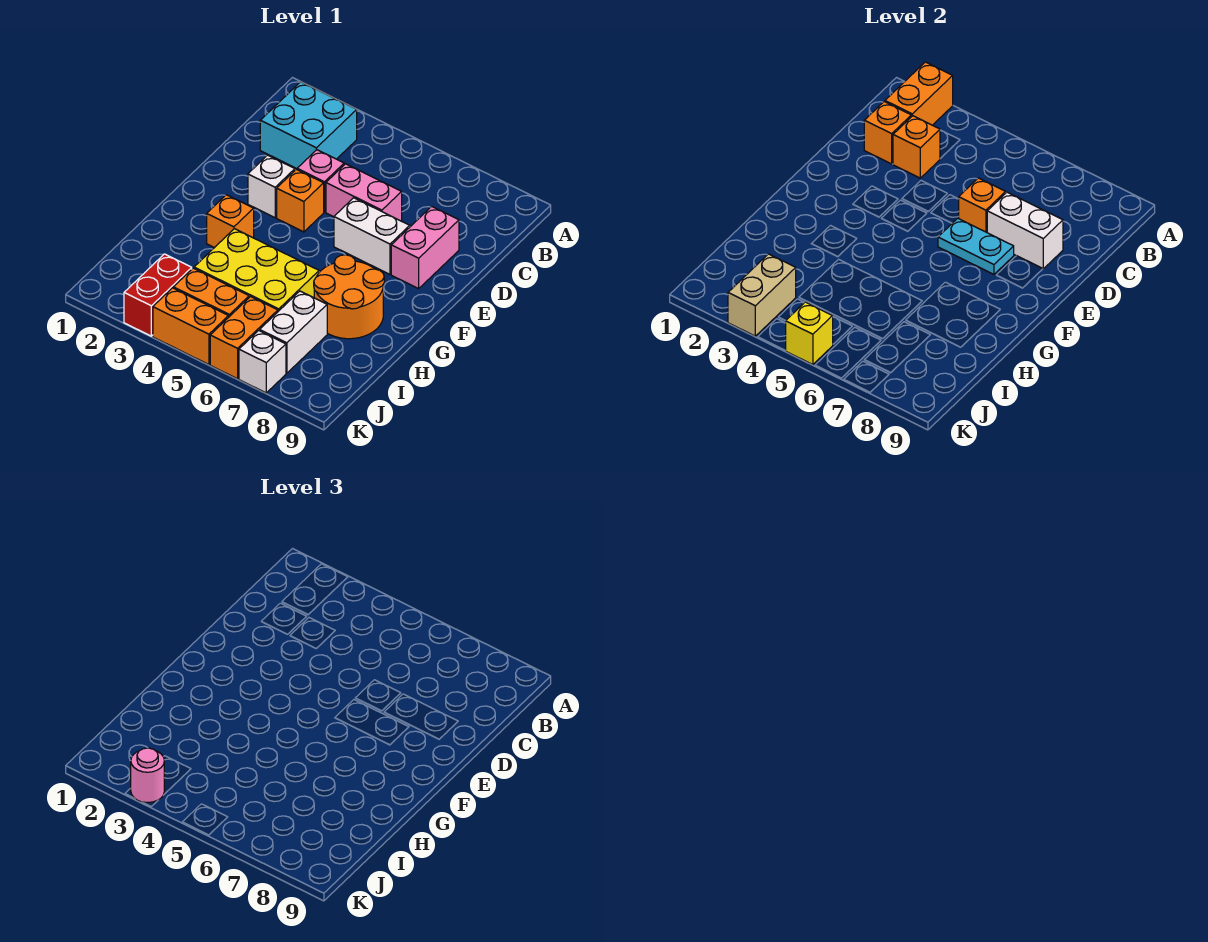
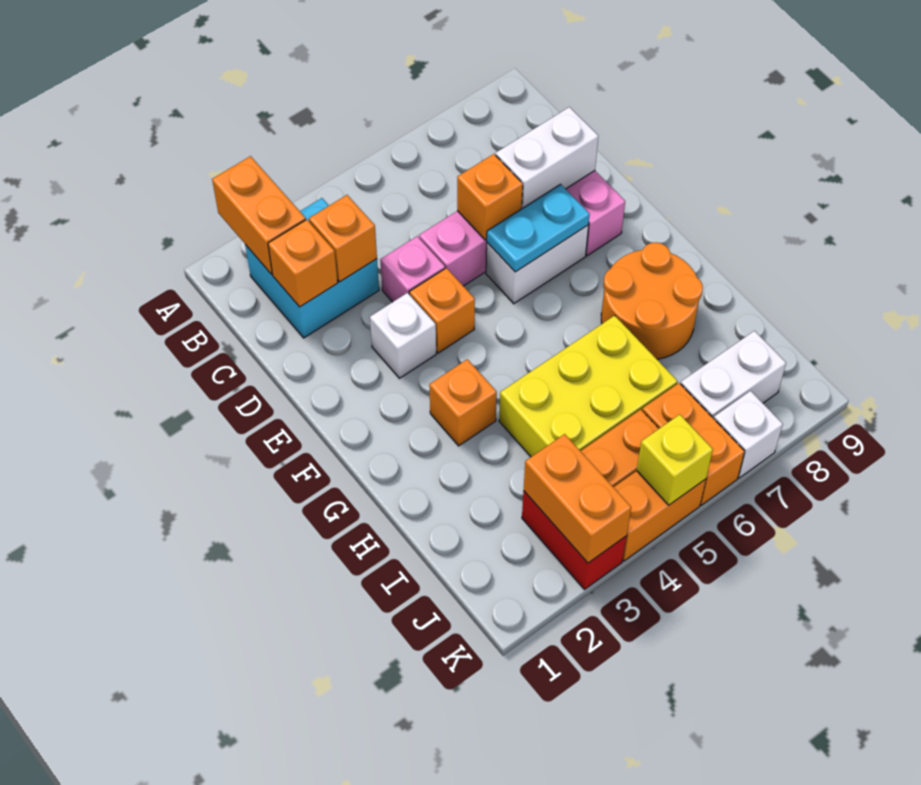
white 1x2 brick [260,291,327,373] -> white 1x2 brick turned to [681,331,786,418]
tan 1x2 brick [728,254,796,336] -> orange 1x2 brick [524,434,631,563]
pink 1x1 round brick [131,748,164,803] -> none

